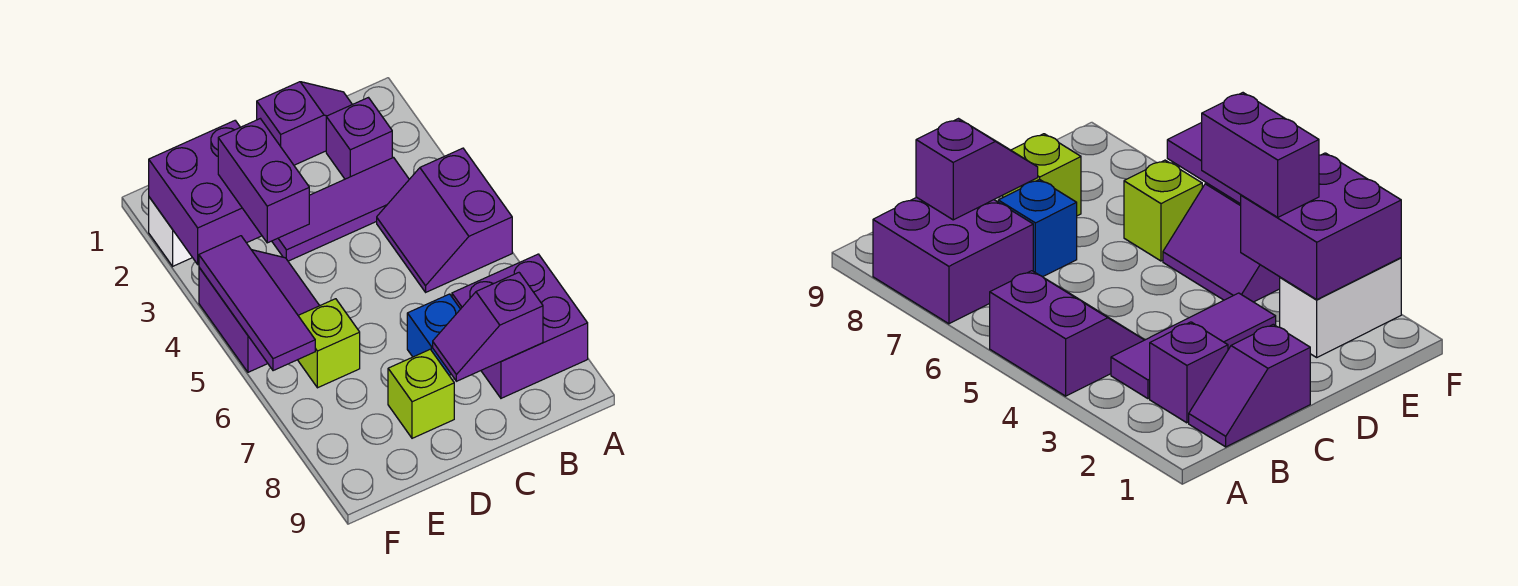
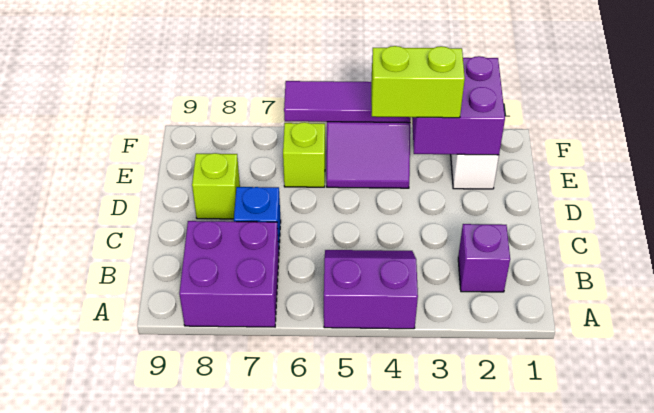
purple 1x2 slope [257,82,352,165] -> none
purple 1x3 tile [272,158,409,261] -> none
purple 1x2 slope [433,273,543,381] -> none
purple 1x2 brick [218,119,309,243] -> lime 1x2 brick [371,46,465,118]

